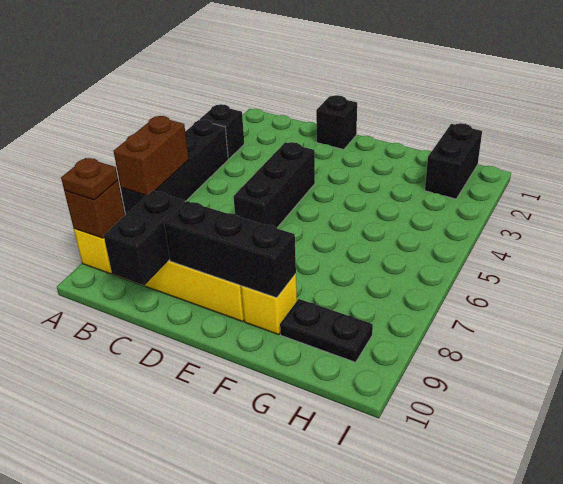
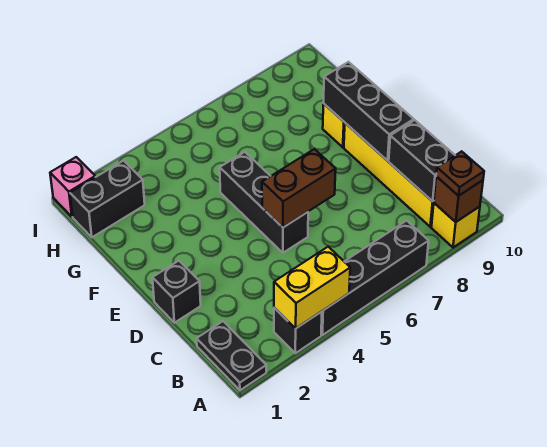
none -> yellow 1x2 brick [274,247,350,329]
brown 1x2 brick [114,116,189,195] -> brown 1x2 brick moved to [262,149,336,227]
black 1x2 brick [104,191,185,285] -> black 1x2 brick turned to [389,120,455,201]
black 1x3 brick [233,142,315,228] -> black 1x3 brick turned to [220,152,308,253]
black 1x2 plate [280,299,373,362] -> black 1x2 plate moved to [197,321,266,390]
none -> pink 1x1 brick [50,157,95,217]

